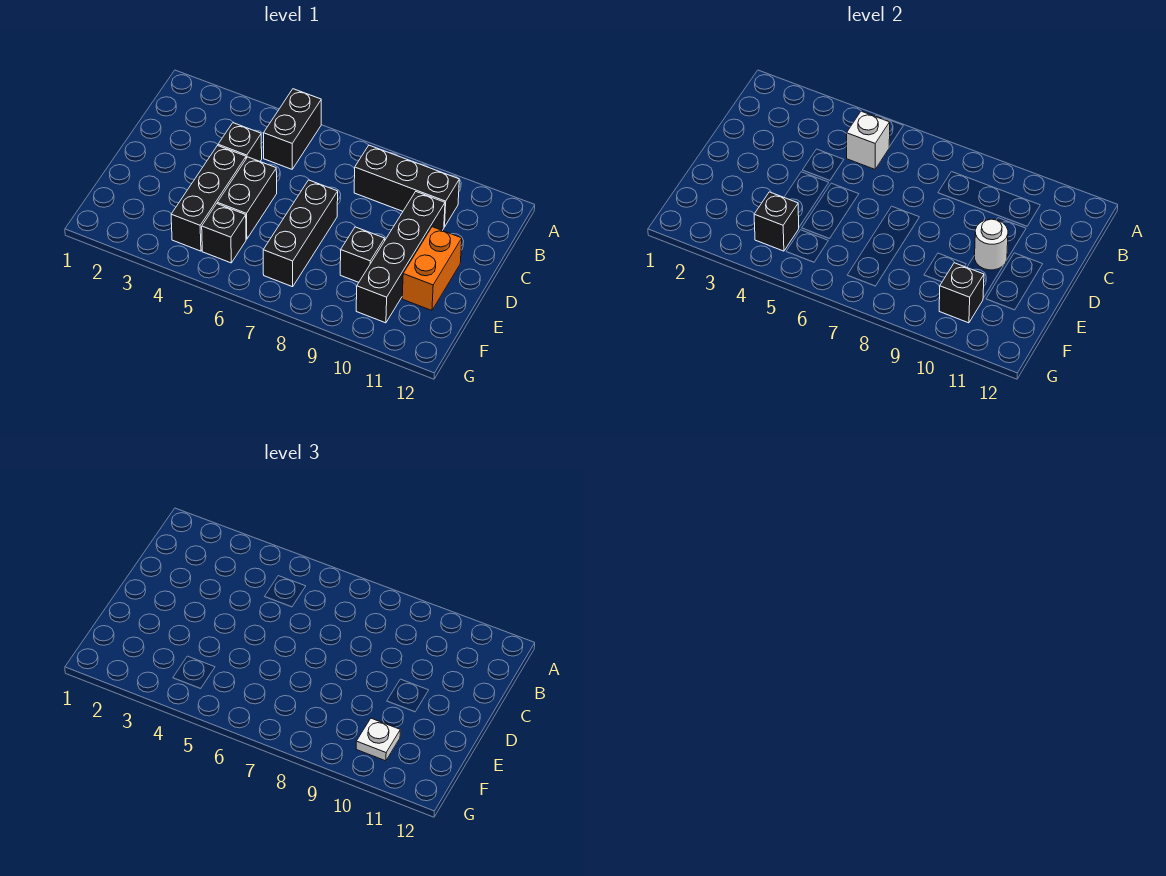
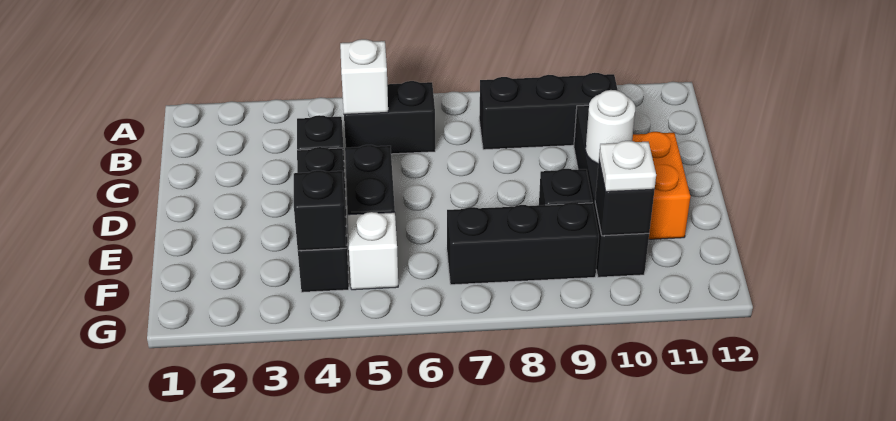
black 1x2 brick [264,89,321,169] -> black 1x2 brick turned to [344,81,435,154]
black 1x3 brick [263,180,338,287] -> black 1x3 brick turned to [447,202,599,285]
black 1x1 brick [202,204,246,263] -> white 1x1 brick [348,212,398,290]

